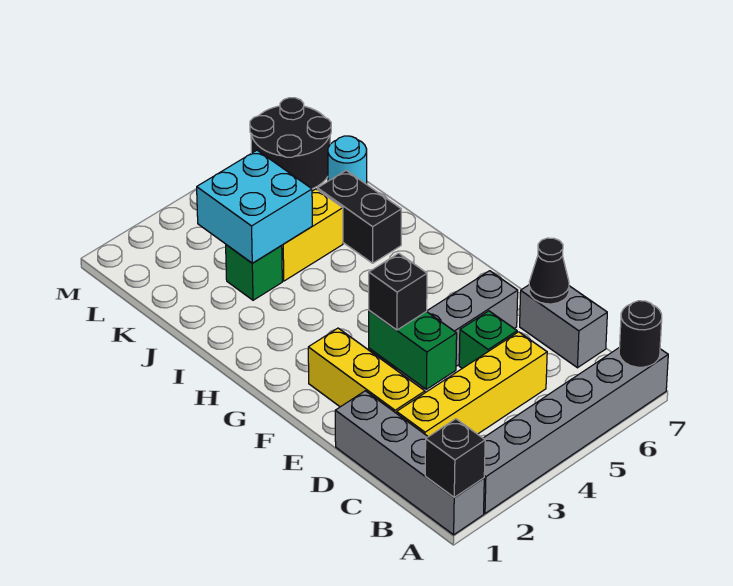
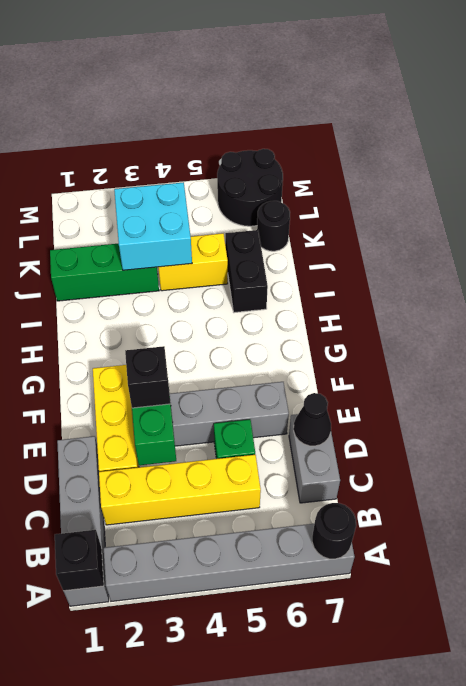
green 1x1 brick [226,245,282,300] -> green 1x3 brick [50,243,159,301]
cyan 1x1 round brick [328,136,367,184] -> black 1x1 round brick [257,201,290,251]

